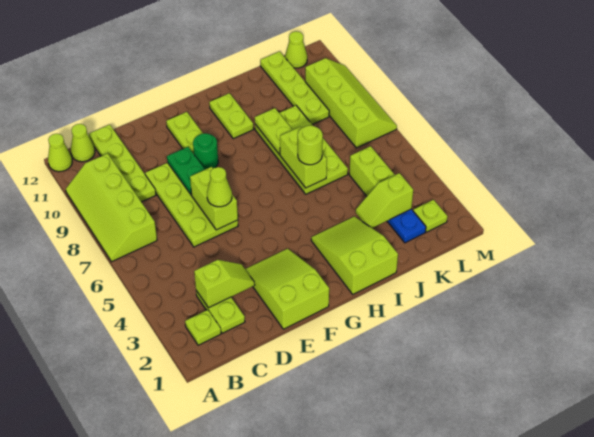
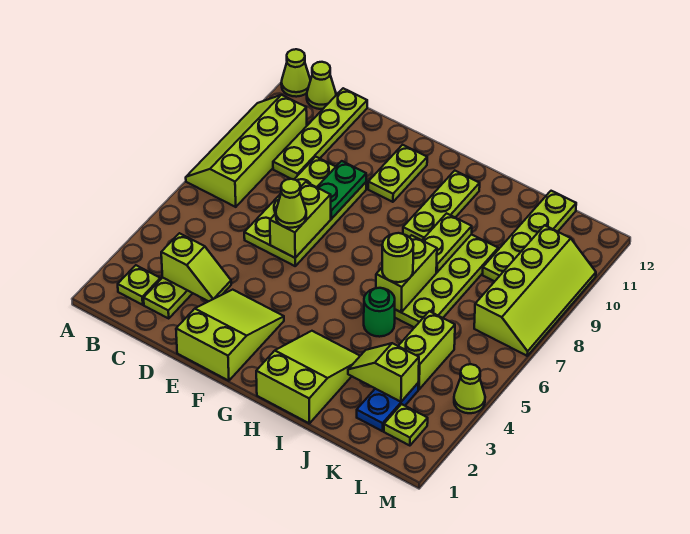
green 1x1 round brick [193,133,218,169] -> green 1x1 round brick moved to [364,288,395,337]
lime 1x2 plate [209,93,253,139] -> lime 1x3 plate [403,171,480,240]
lime 1x1 cone [285,31,307,68] -> lime 1x1 cone moved to [454,364,485,413]

